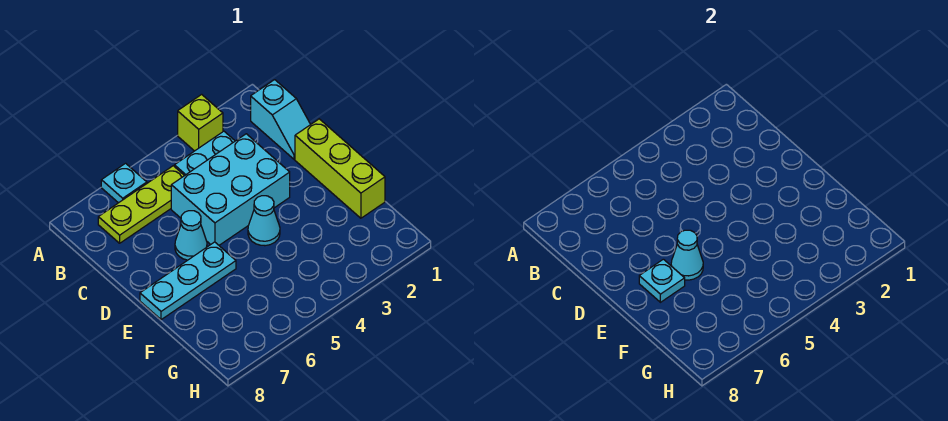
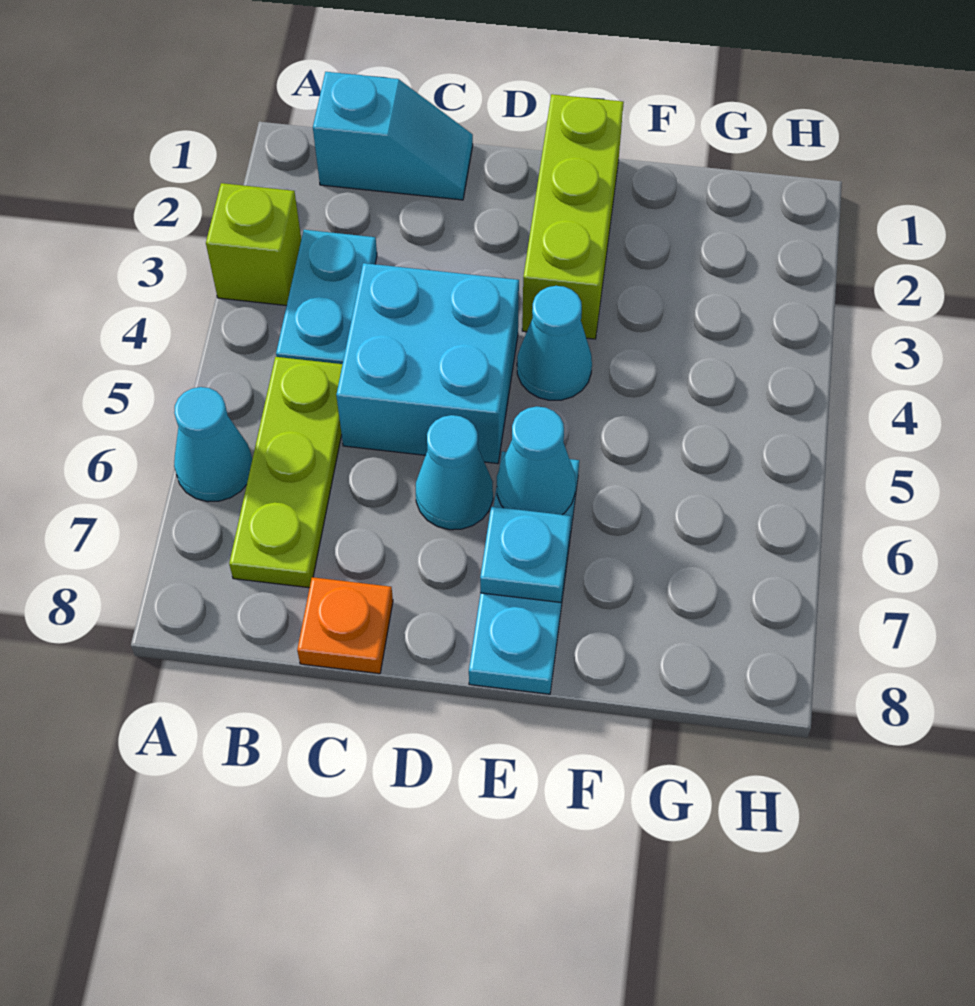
cyan 1x1 plate [101,163,147,203] -> cyan 1x1 cone [174,387,252,502]
cyan 2x3 brick [171,134,290,245] -> cyan 2x2 brick [336,263,519,464]
none -> orange 1x1 plate [297,577,393,674]
lime 1x3 brick [295,119,385,218] -> lime 1x3 brick turned to [522,94,624,339]

